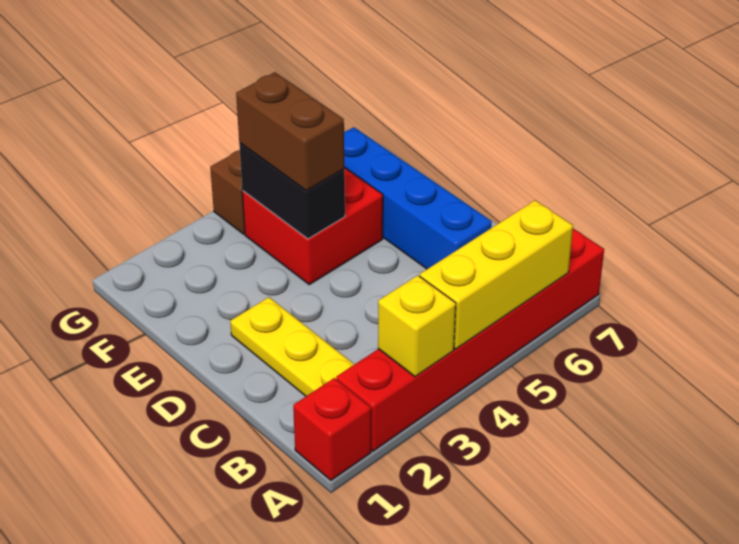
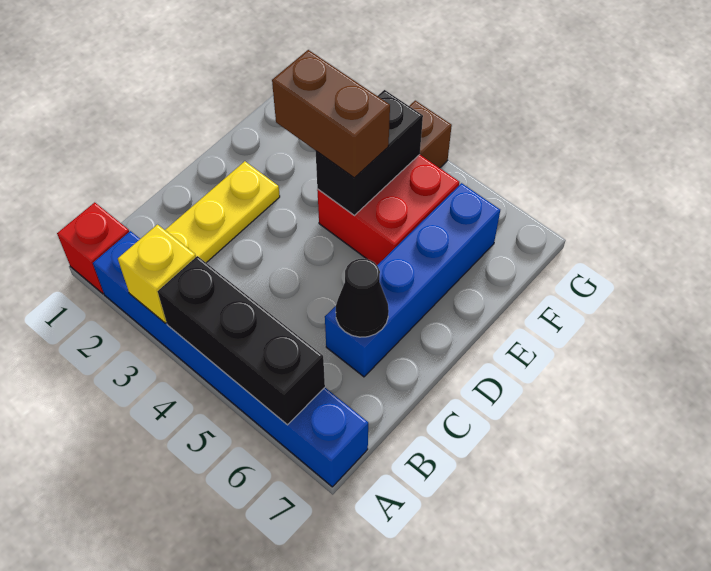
red 1x6 brick [336,229,604,451] -> blue 1x6 brick [93,231,368,487]
yellow 1x3 brick [420,200,573,349] -> black 1x3 brick [158,256,325,425]
none -> black 1x1 cone [336,259,389,337]
brown 1x2 brick [236,72,344,191] -> brown 1x2 brick turned to [272,50,390,178]

